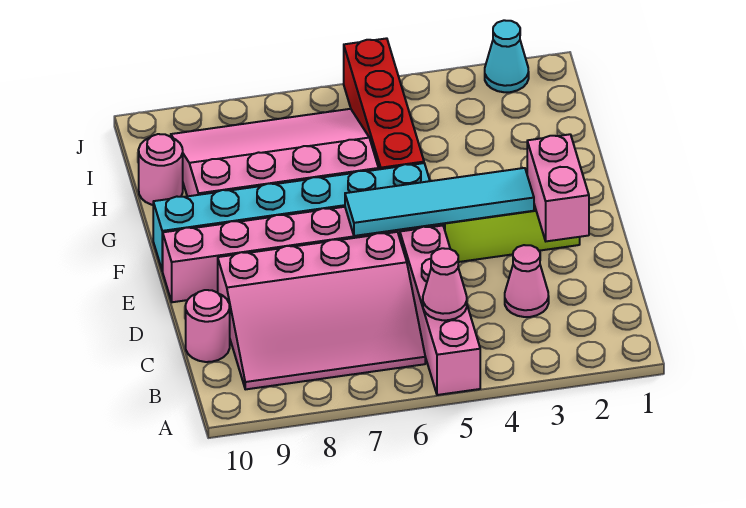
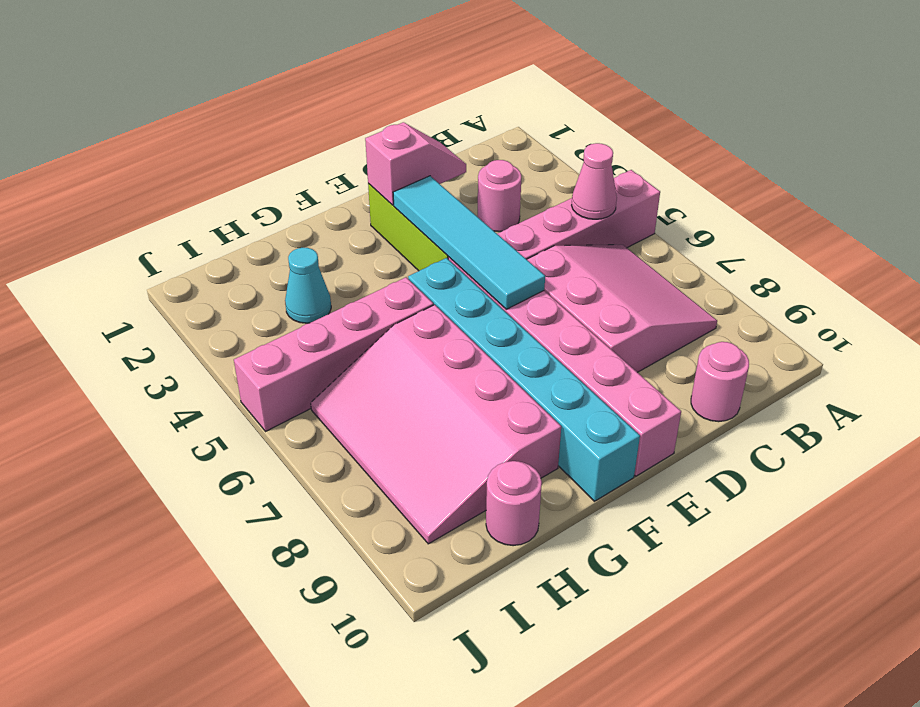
pink 3x4 slope [218,232,425,389] -> pink 3x3 slope [527,245,717,372]
pink 1x1 cone [505,245,549,317] -> pink 1x1 round brick [478,160,521,232]
pink 1x2 brick [527,134,589,241] -> pink 1x2 slope [365,122,466,205]
red 1x4 brick [344,38,424,169] -> pink 1x4 brick [234,277,433,431]
cyan 1x1 cone [485,20,529,92] -> cyan 1x1 cone moved to [285,248,331,323]

